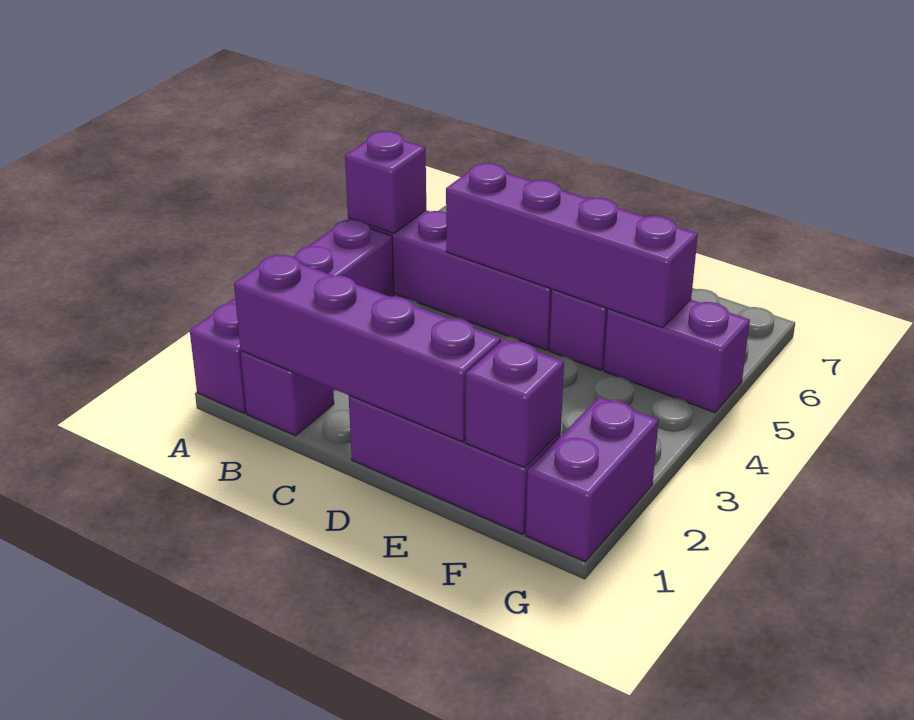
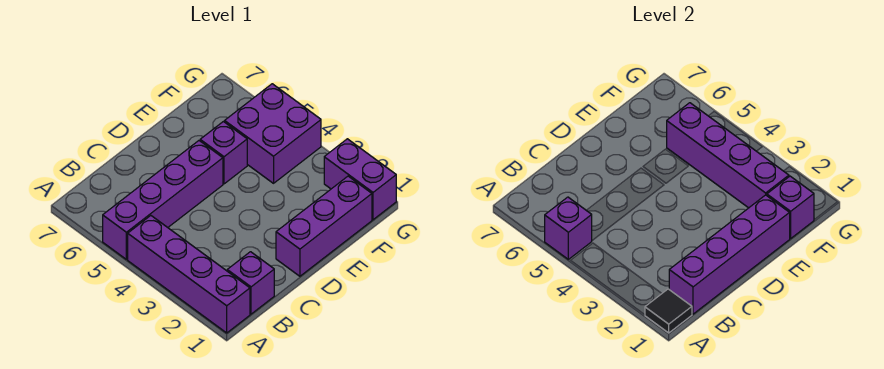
none -> black 1x1 tile [645,289,692,333]
purple 1x4 brick [446,163,698,328] -> purple 1x4 brick turned to [667,103,789,208]
purple 1x2 brick [604,300,750,413] -> purple 2x2 brick [225,84,321,183]

